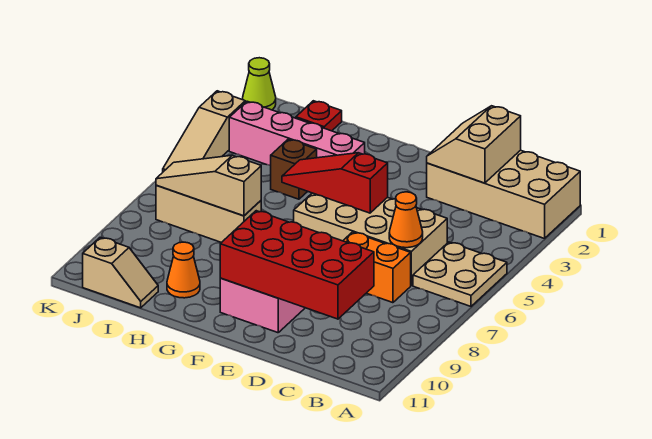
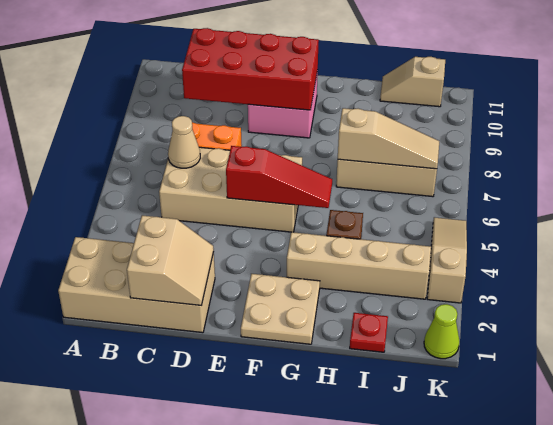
tan 2x2 plate [413,242,507,306] -> tan 2x2 plate moved to [241,274,320,344]
orange 1x1 cone [389,192,423,248] -> tan 1x1 cone [168,116,200,168]
pink 1x4 brick [229,101,365,166] -> tan 1x4 brick [287,232,431,299]
orange 1x1 cone [167,242,200,298] -> none

